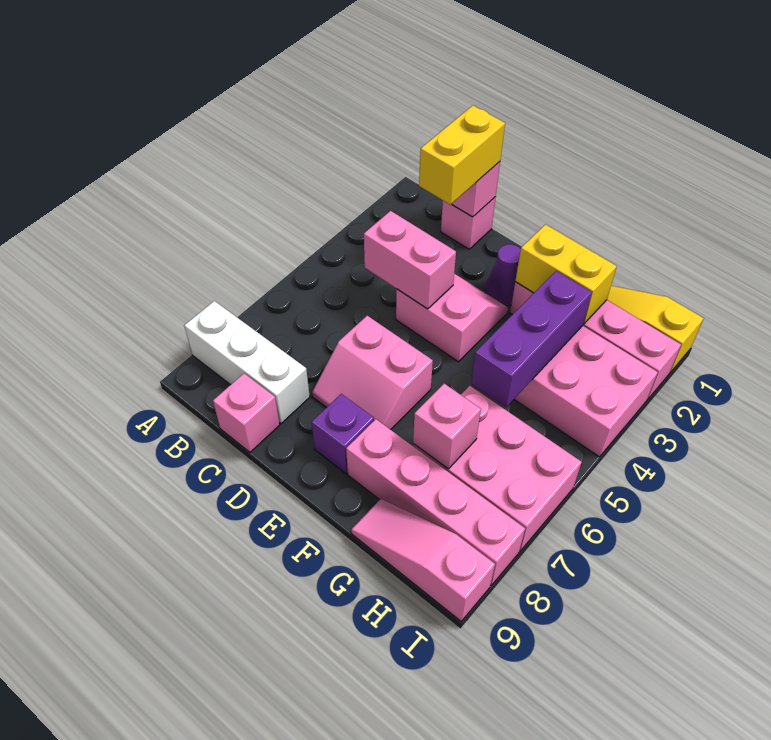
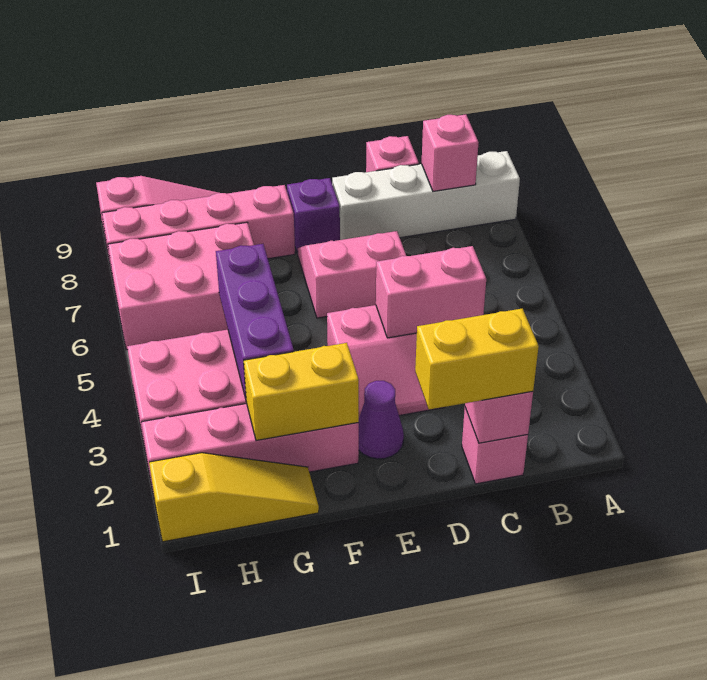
white 1x3 brick [184,301,310,424] -> white 1x4 brick [332,151,520,240]
yellow 1x2 brick [419,106,505,205] -> yellow 1x2 brick turned to [415,309,539,410]
pink 1x1 brick [413,384,481,469] -> pink 1x1 brick moved to [422,114,479,191]

